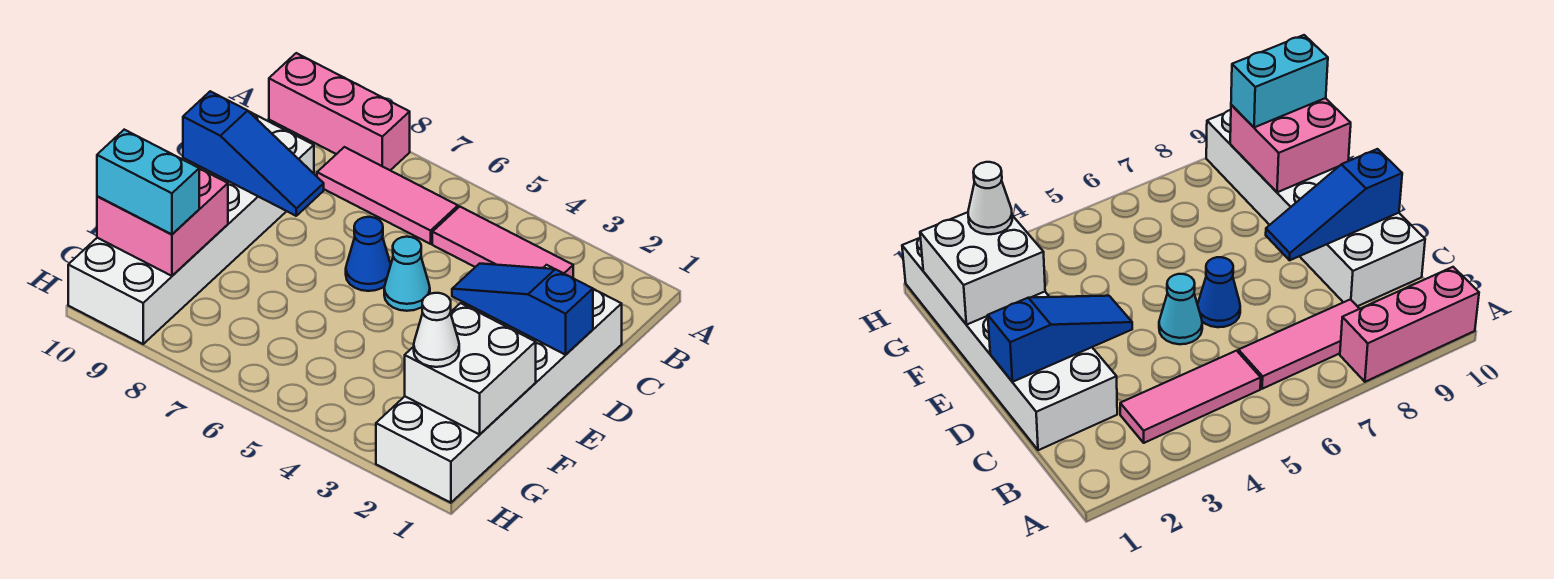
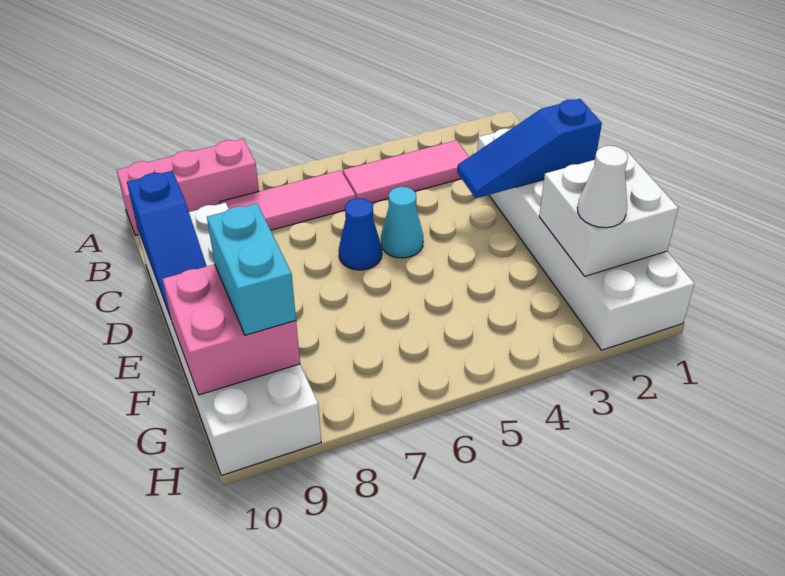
blue 1x3 slope [183,91,324,216] -> blue 1x3 slope turned to [127,171,206,318]
cyan 1x2 brick [97,130,199,235] -> cyan 1x2 brick turned to [207,204,296,335]

